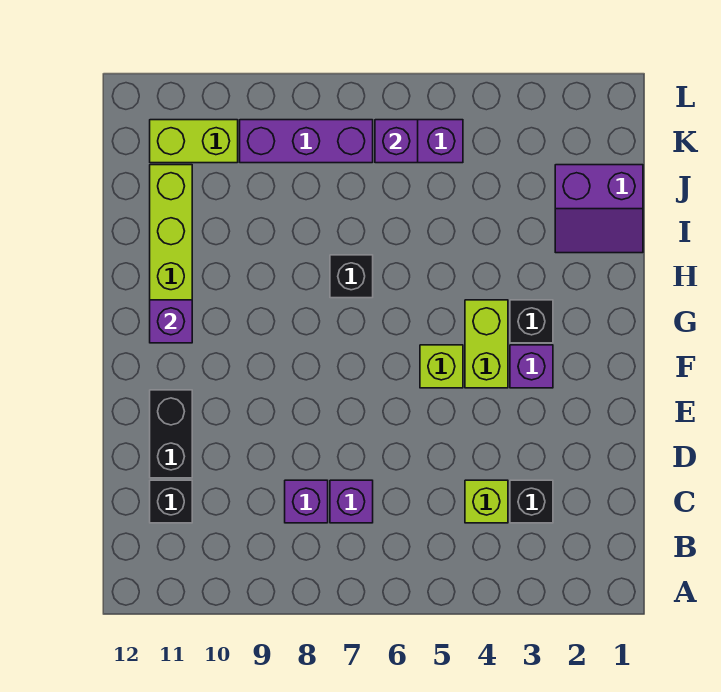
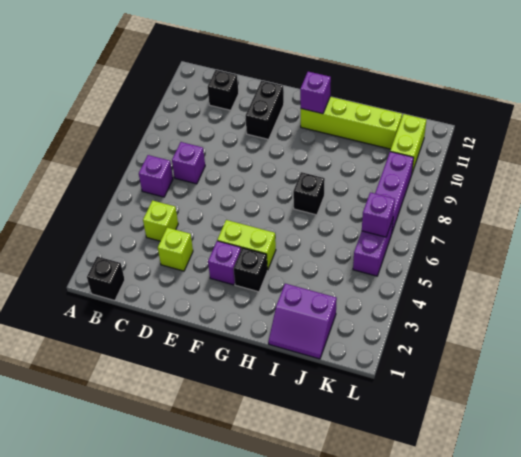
black 1x1 brick [510,480,553,523] -> black 1x1 brick moved to [87,256,125,300]
purple 1x1 brick [285,480,328,523] -> purple 1x1 brick moved to [139,155,173,197]
black 1x2 brick [150,390,192,478] -> black 1x2 brick turned to [245,81,284,139]
lime 1x1 brick [420,345,463,388] -> lime 1x1 brick moved to [158,228,193,271]
purple 2x2 slope [555,165,643,253] -> purple 2x2 slope turned to [268,284,337,359]

